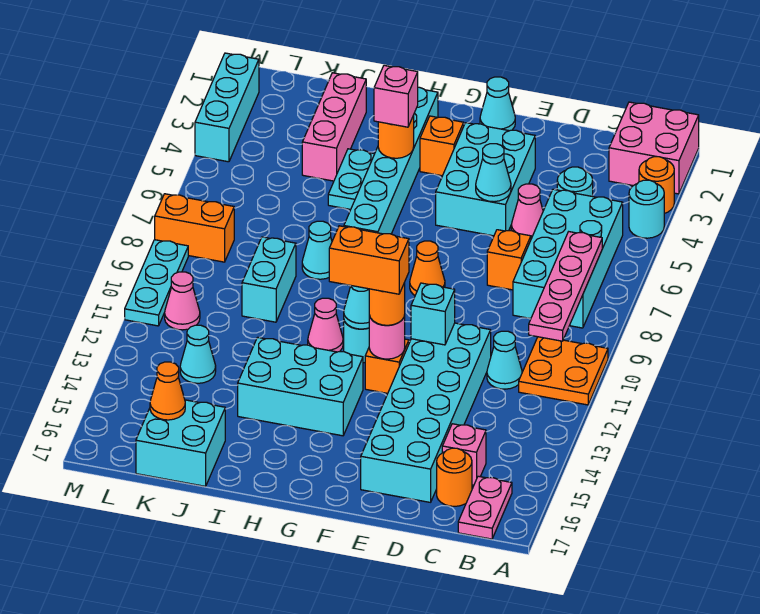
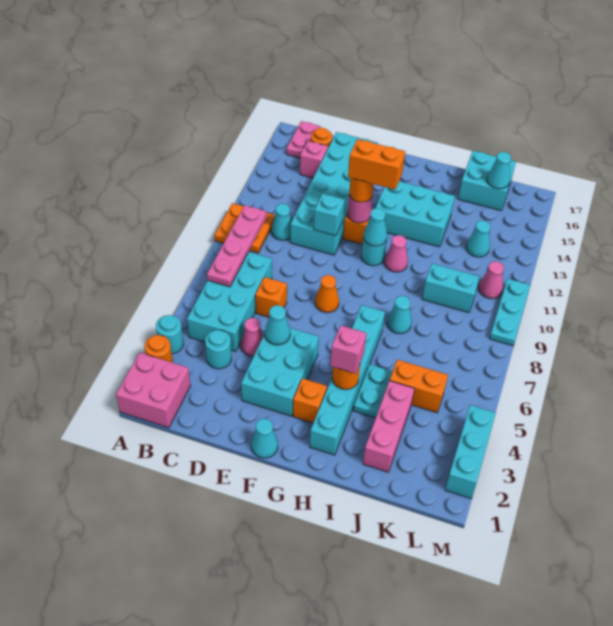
cyan 1x2 brick [242,237,296,322] -> cyan 1x2 brick turned to [422,264,479,313]
orange 1x1 cone [150,362,185,420] -> cyan 1x1 cone [487,152,511,189]
orange 1x2 brick [155,194,234,262] -> orange 1x2 brick moved to [390,360,448,413]

